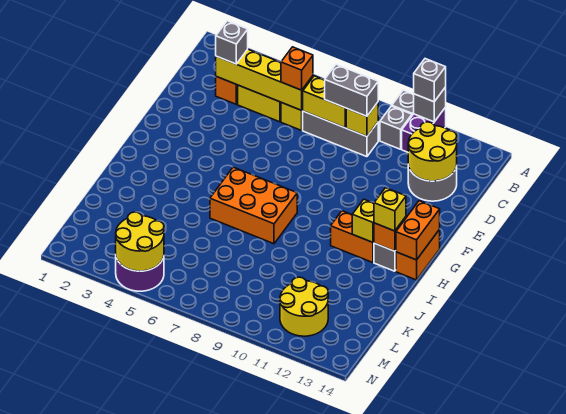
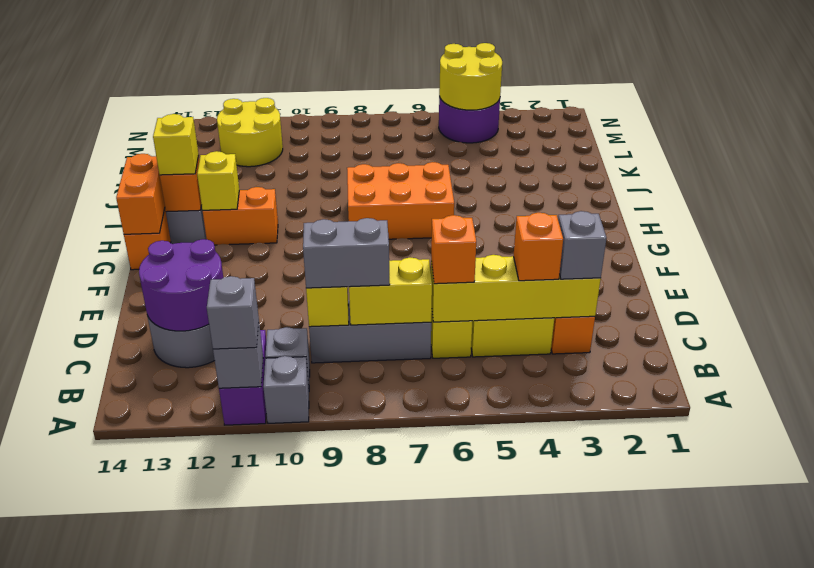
none -> orange 1x1 brick [514,213,563,281]
yellow 2x2 round brick [408,122,457,181] -> purple 2x2 round brick [139,239,223,331]

